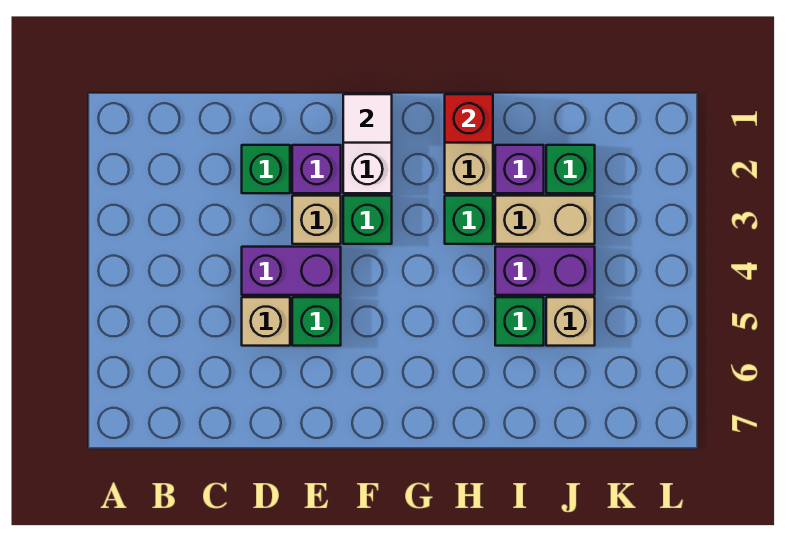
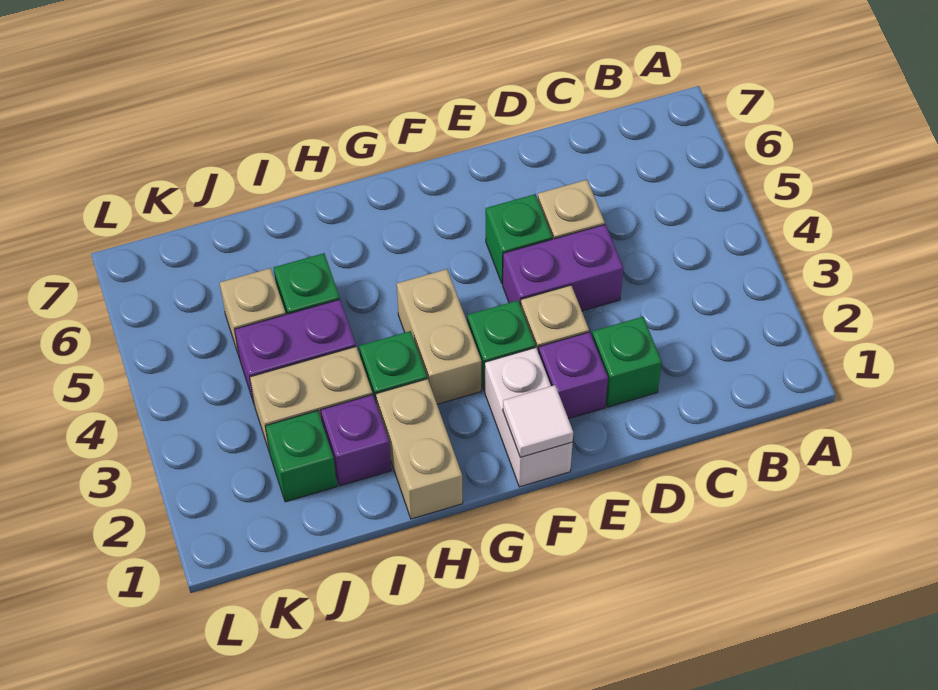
none -> tan 1x2 brick [397,269,481,404]
red 1x1 brick [445,94,493,143] -> none

